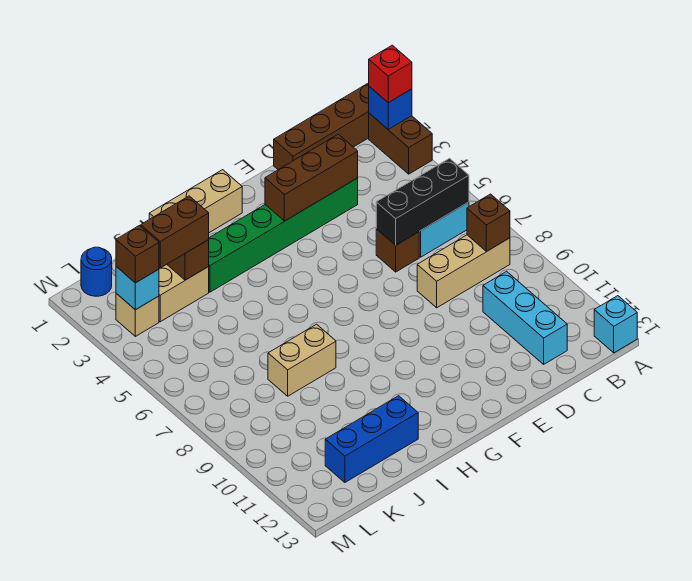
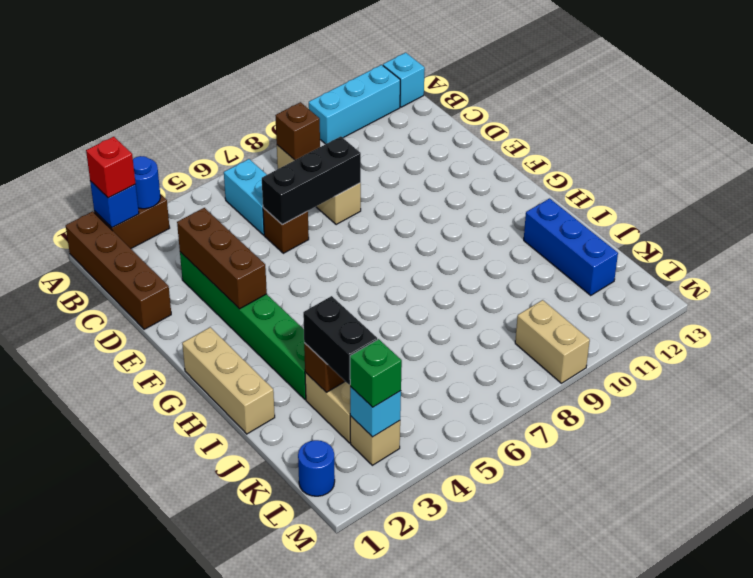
none -> blue 1x1 round brick [133,156,161,209]
black 1x3 brick [376,158,469,245] -> black 1x3 brick turned to [262,136,361,224]
cyan 1x3 brick [483,271,567,364] -> cyan 1x3 brick moved to [309,65,400,144]
tan 1x2 brick [268,324,336,396] -> tan 1x2 brick moved to [515,300,590,383]
brown 1x2 brick [141,196,209,268] -> black 1x2 brick [303,296,377,385]
brown 1x1 brick [116,226,159,283] -> green 1x1 brick [350,339,402,407]

